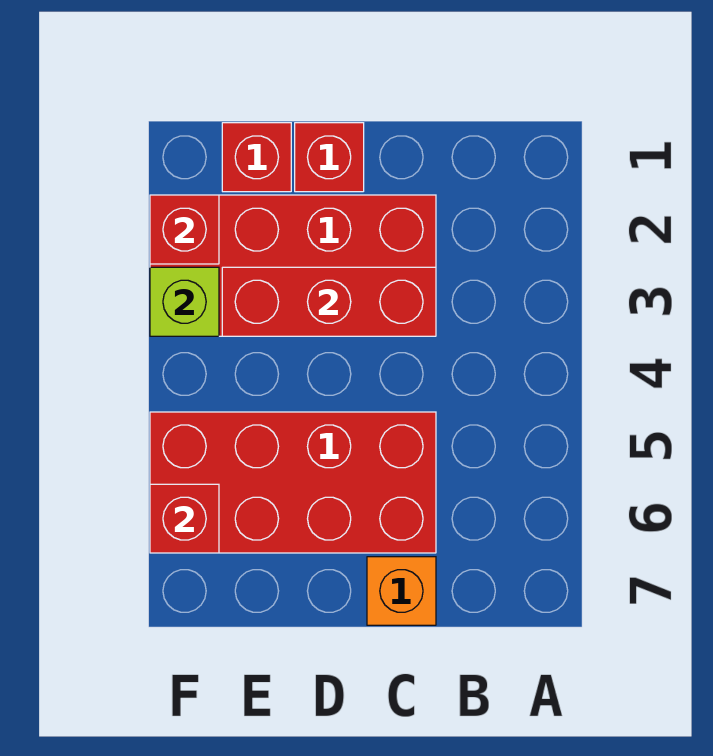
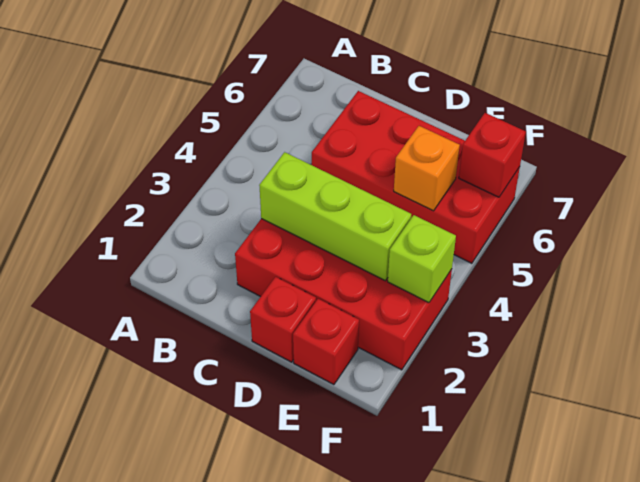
red 1x3 brick [222,267,436,336] -> lime 1x3 brick [259,152,411,281]
orange 1x1 brick [367,557,436,625] -> orange 1x1 brick moved to [394,126,460,211]
red 1x1 brick [150,195,219,264] -> none

